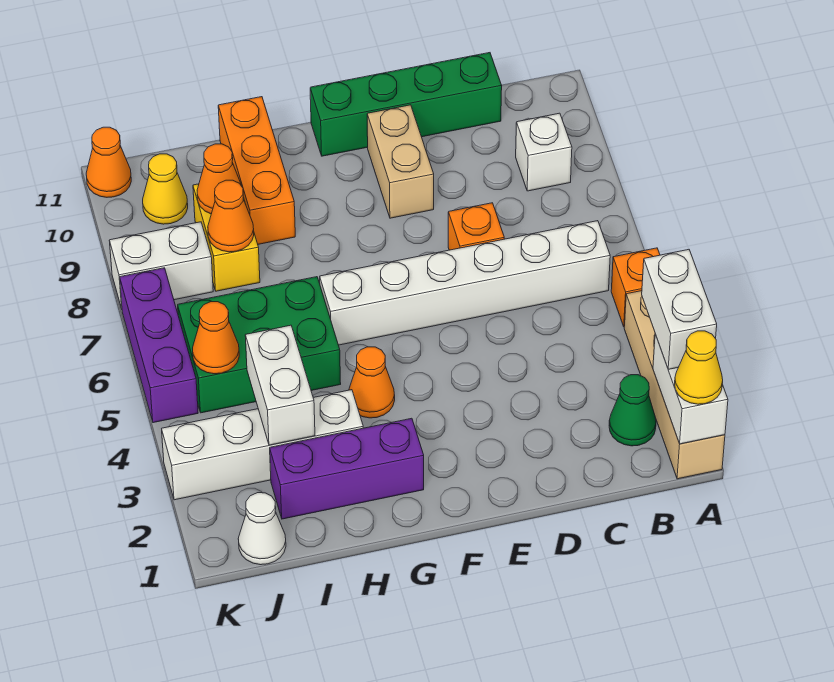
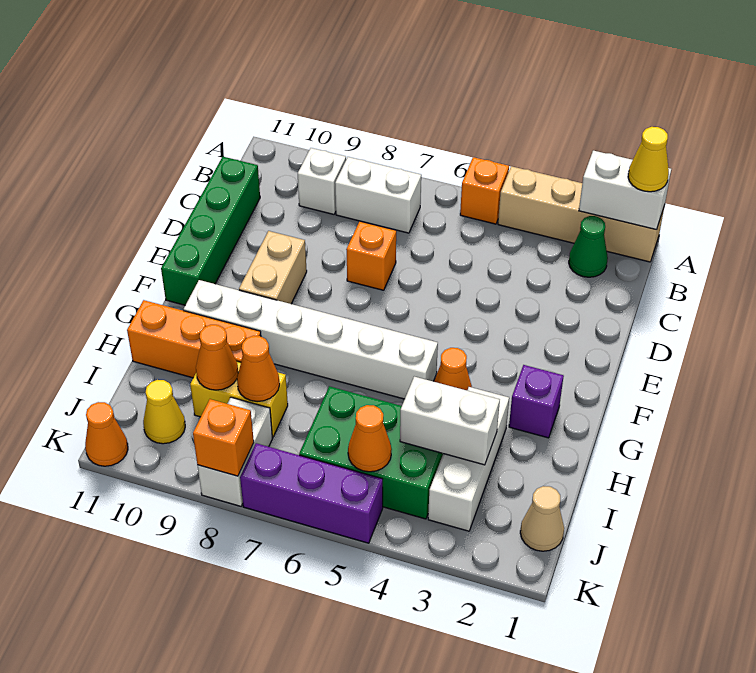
white 1x2 brick [642,250,717,369] -> white 1x2 brick moved to [335,157,421,233]
white 1x6 brick [320,221,610,345] -> white 1x6 brick turned to [184,280,438,399]
tan 1x2 brick [367,105,434,218] -> tan 1x2 brick turned to [239,231,307,304]
purple 1x3 brick [270,418,424,519] -> purple 1x1 brick [509,365,564,438]
white 1x4 brick [162,390,363,500] -> white 1x3 brick [428,387,509,531]
green 2x3 brick [178,277,341,413] -> green 2x3 brick turned to [299,386,443,519]
white 1x1 cone [238,493,286,565] -> tan 1x1 cone [520,486,564,551]
none -> orange 1x1 brick [193,399,254,476]

